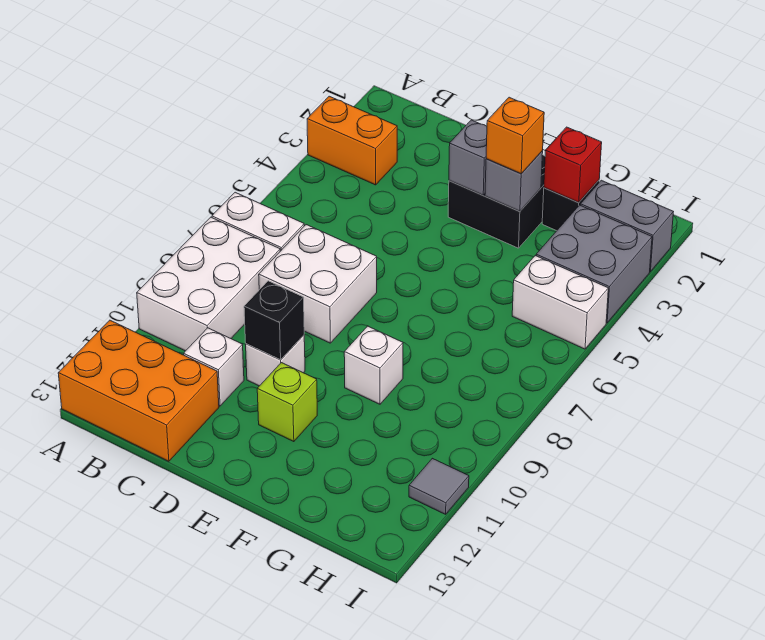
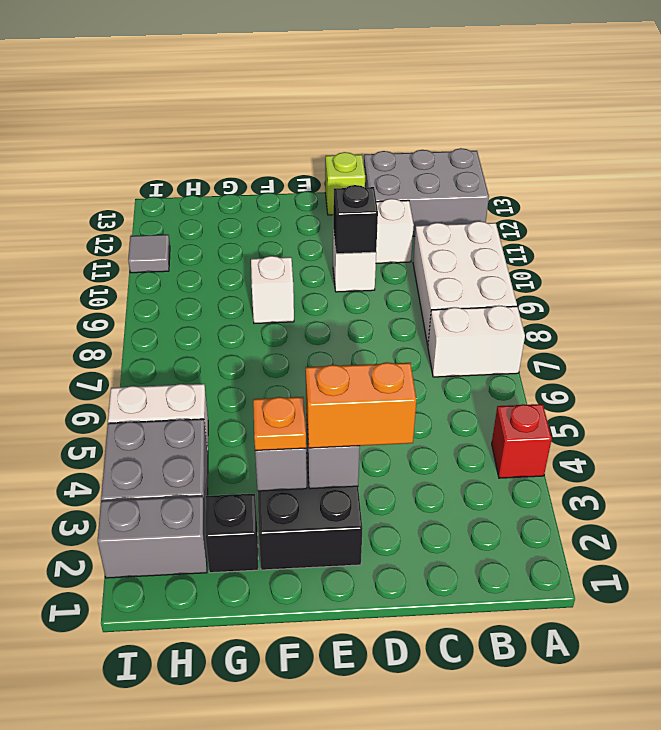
orange 1x2 brick [307,96,397,185] -> orange 1x2 brick moved to [306,362,416,448]
orange 2x3 brick [58,320,219,461] -> grey 2x3 brick [364,148,489,236]
white 2x2 brick [259,225,377,343] -> none
lime 1x1 brick [257,363,317,442] -> lime 1x1 brick moved to [325,152,365,215]
orange 1x1 brick [486,97,544,174] -> orange 1x1 plate [253,397,306,450]
red 1x1 brick [544,127,602,203] -> red 1x1 brick moved to [492,404,552,478]

